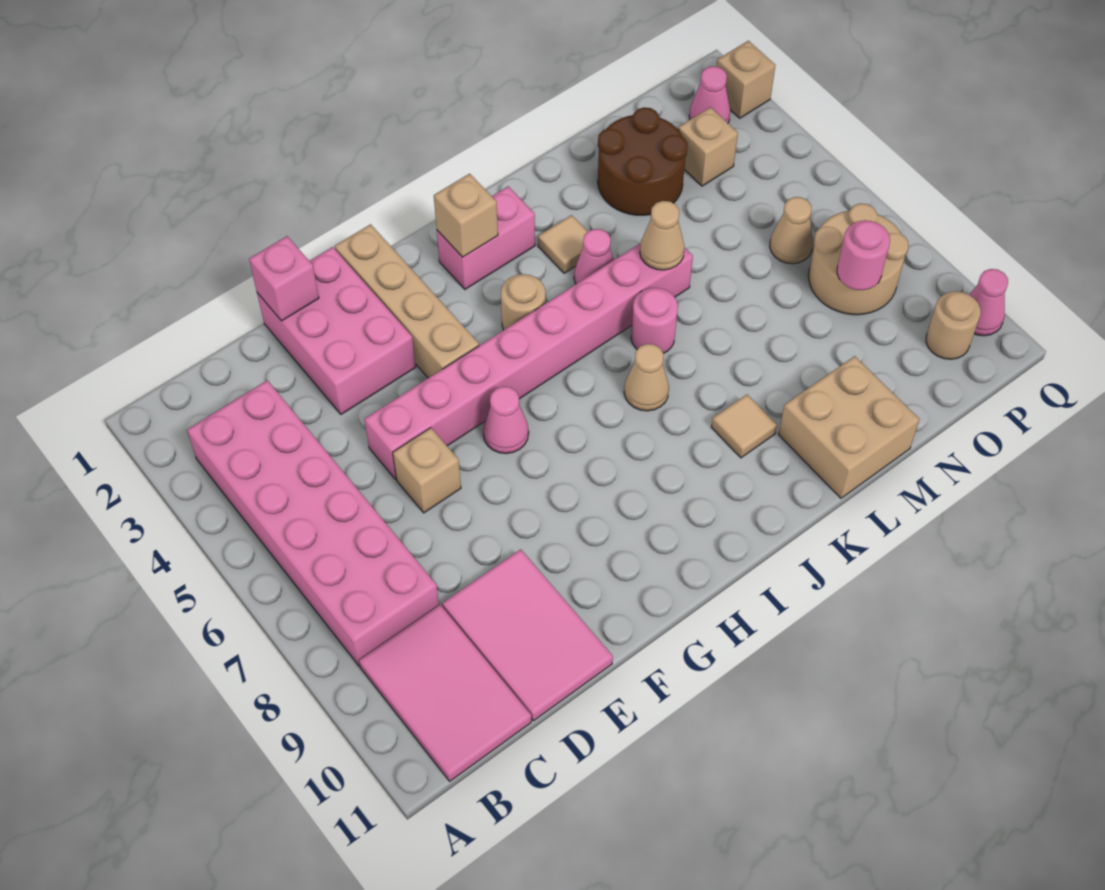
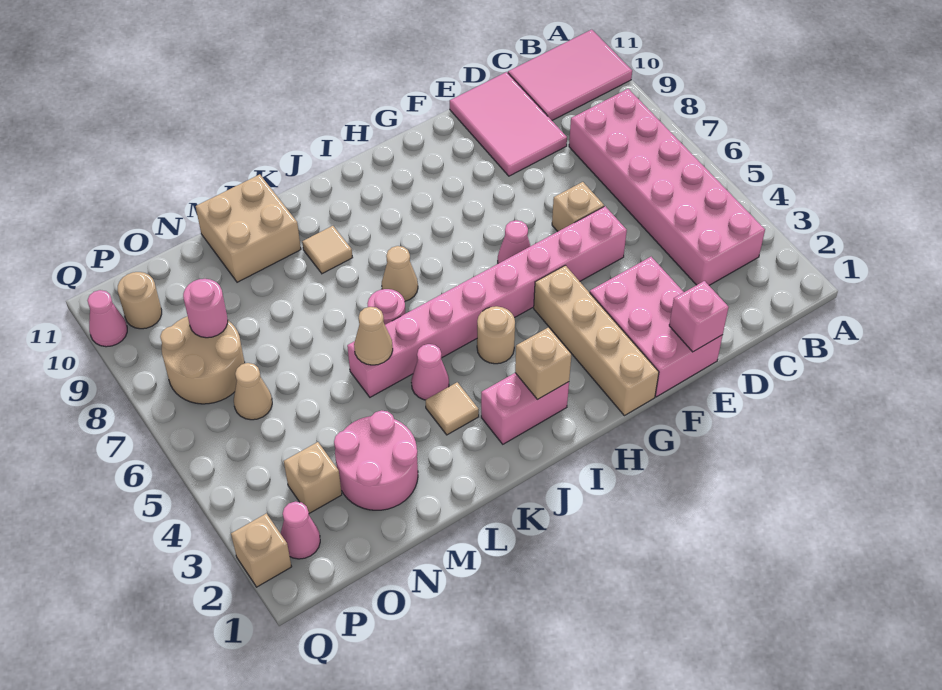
pink 2x3 tile [359,605,531,781] -> pink 2x3 tile turned to [508,30,632,120]
brown 2x2 round brick [598,107,688,215] -> pink 2x2 round brick [334,410,418,510]

